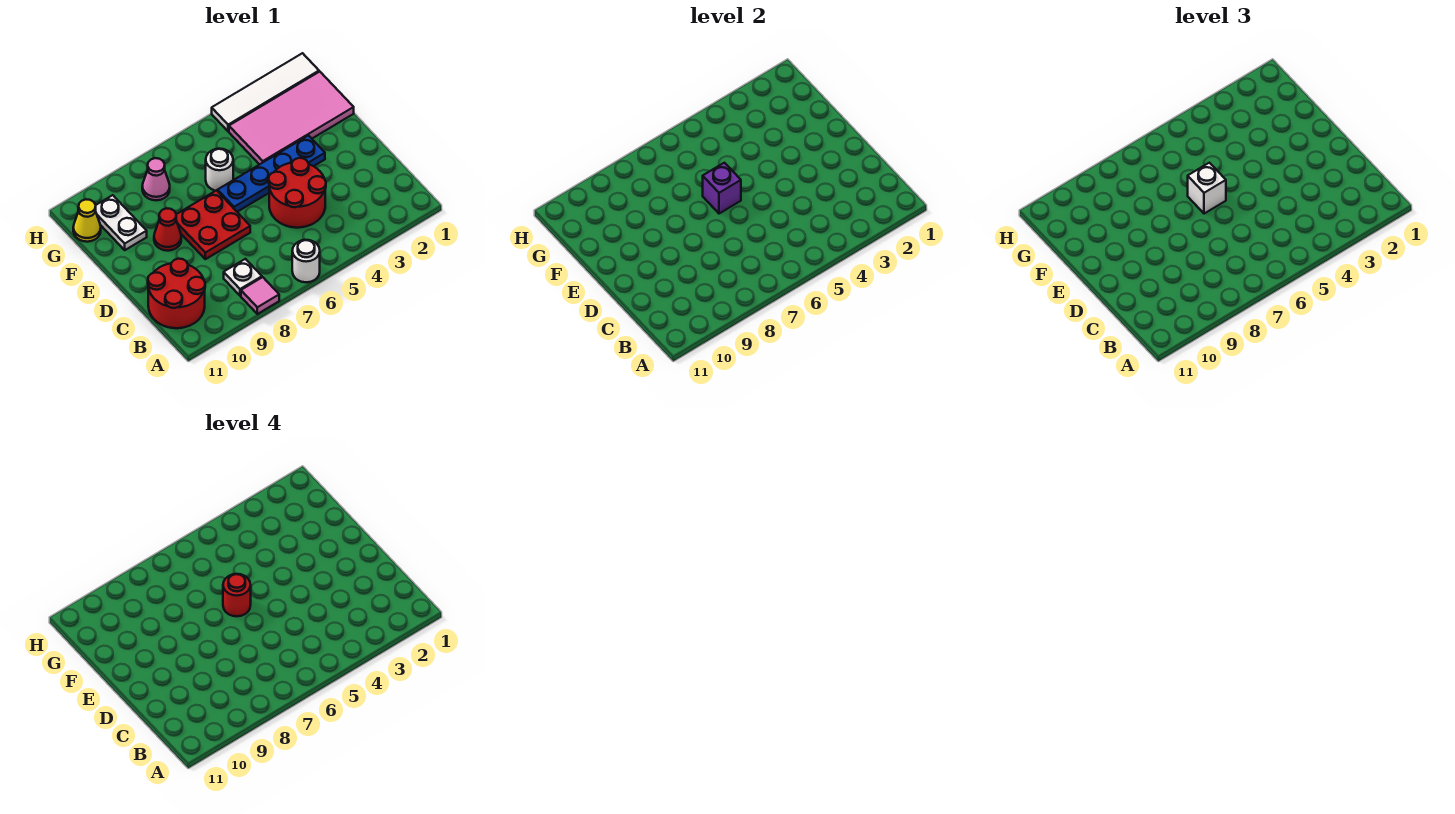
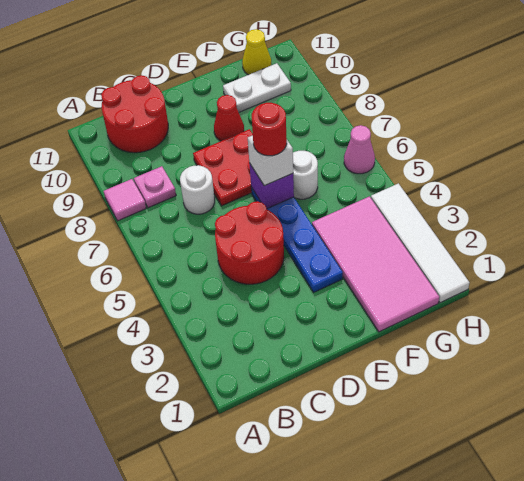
white 1x1 round brick [292,240,320,282] -> white 1x1 round brick moved to [180,165,215,214]
white 1x1 plate [224,259,262,296] -> pink 1x1 plate [134,166,176,208]
pink 1x1 cone [142,158,170,200] -> pink 1x1 cone moved to [344,125,375,174]

